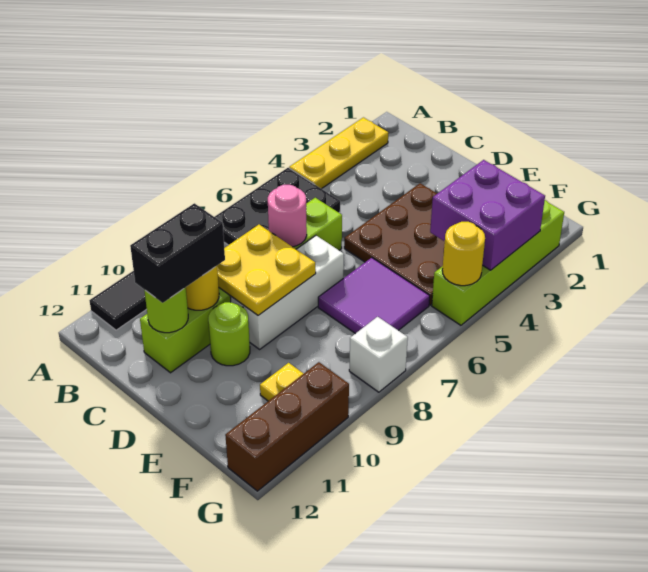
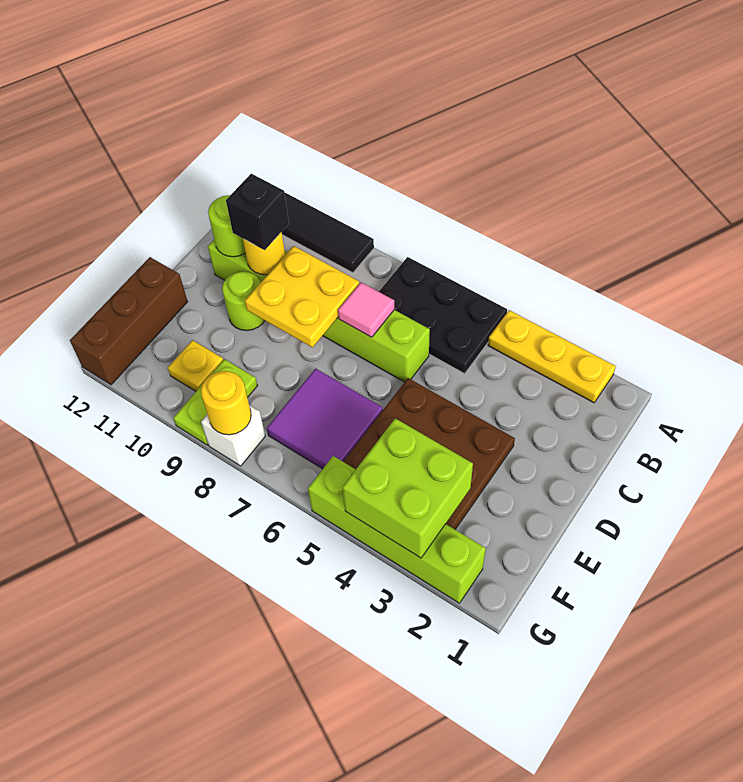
pink 1x1 round brick [268,185,307,247] -> pink 1x1 tile [338,282,394,337]
black 1x2 brick [130,203,225,303] -> black 1x1 brick [226,174,289,250]
white 1x3 brick [230,236,344,349] -> none
purple 2x2 brick [430,160,545,270] -> lime 2x2 brick [342,418,473,558]
none -> lime 1x2 plate [173,359,257,445]
yellow 1x1 round brick [442,222,485,286] -> yellow 1x1 round brick moved to [201,371,251,435]
brown 1x3 brick [225,362,349,491] -> brown 1x3 brick turned to [70,257,188,385]

